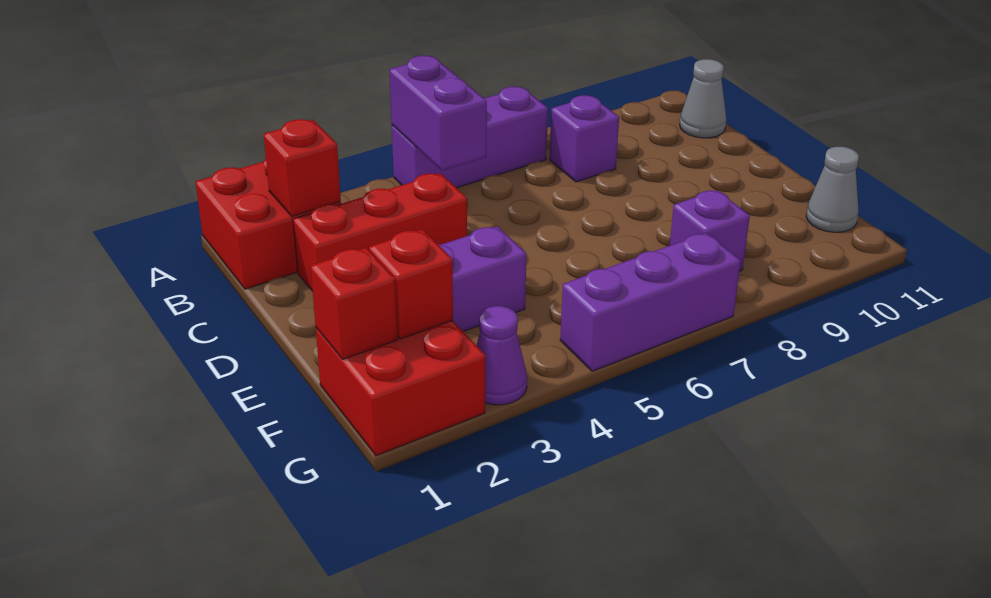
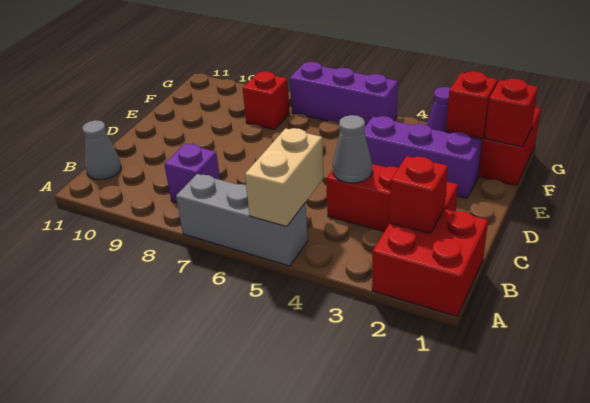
purple 1x3 brick [392,87,548,188] -> grey 1x3 brick [176,174,308,266]
purple 1x2 brick [389,56,487,170] -> tan 1x2 brick [245,128,324,226]
purple 1x1 brick [670,190,750,271] -> red 1x1 brick [243,71,290,130]
grey 1x1 cone [806,147,859,232] -> grey 1x1 cone moved to [333,115,372,183]

